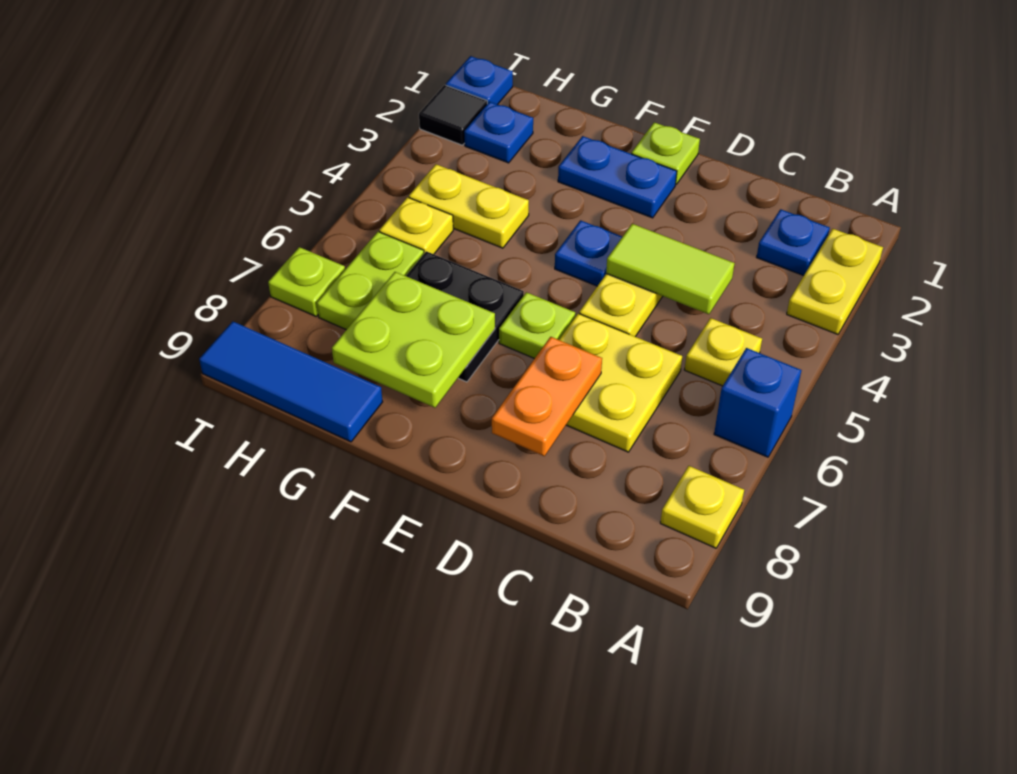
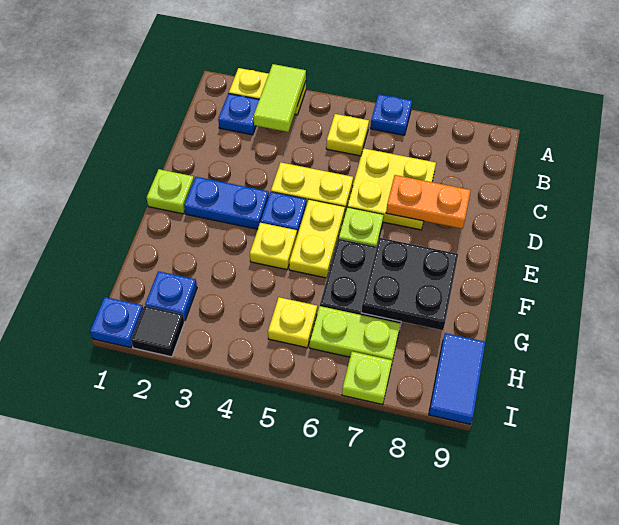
blue 1x1 brick [714,348,801,457] -> blue 1x1 plate [370,94,412,135]
yellow 1x1 plate [660,466,744,548] -> yellow 1x1 plate moved to [250,223,297,270]
lime 1x2 tile [606,224,735,314] -> lime 1x2 tile moved to [254,64,306,132]
blue 1x2 plate [558,136,677,218] -> blue 1x2 plate turned to [184,177,269,229]
lime 2x2 plate [332,272,495,408] -> black 2x2 plate [361,238,458,330]
yellow 1x2 plate [409,164,529,248] -> yellow 1x2 plate moved to [289,200,345,278]
blue 1x3 tile [199,321,383,442] -> blue 1x2 tile [429,333,485,424]

